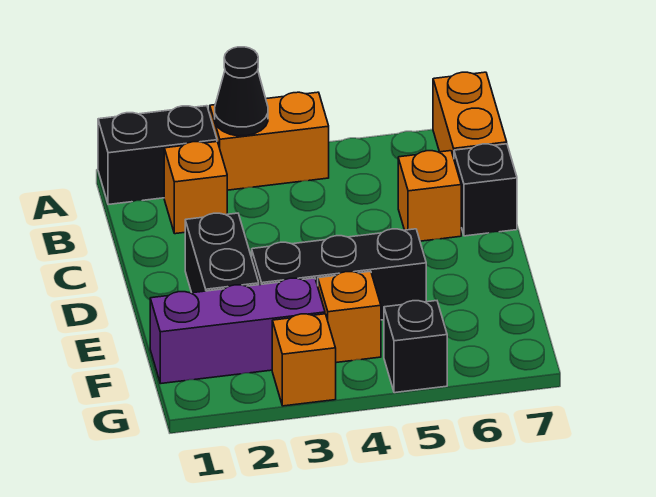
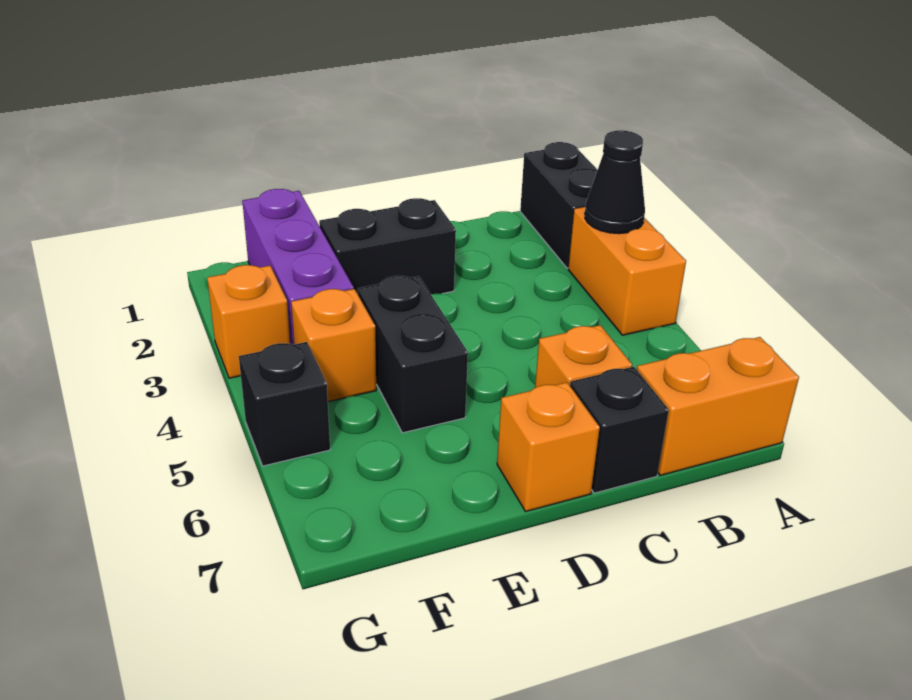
orange 1x1 brick [164,142,227,234] -> orange 1x1 brick moved to [497,382,600,511]
black 1x3 brick [252,229,426,320] -> black 1x2 brick [358,276,468,433]

